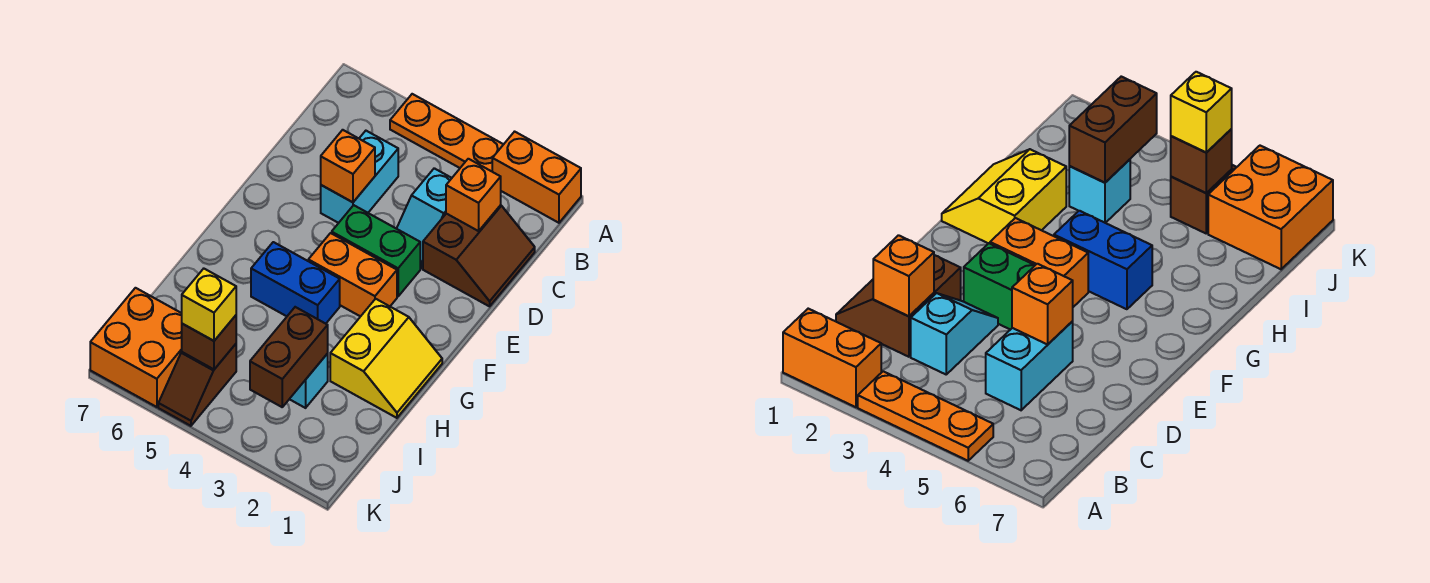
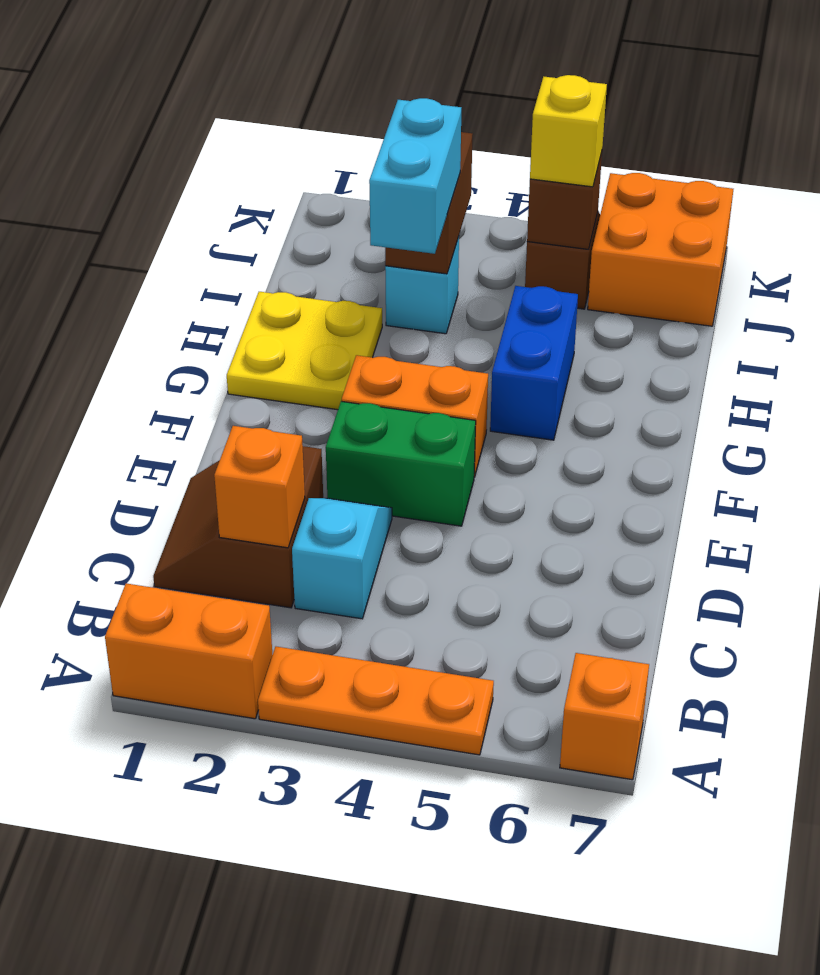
cyan 1x2 brick [321,131,398,223] -> cyan 1x2 brick moved to [369,98,461,254]
orange 1x1 brick [321,130,375,202] -> orange 1x1 brick moved to [560,653,649,780]
yellow 2x2 slope [330,299,442,418] -> yellow 2x2 plate [227,292,382,410]
blue 1x2 brick [251,242,340,324] -> blue 1x2 brick turned to [490,286,578,440]

